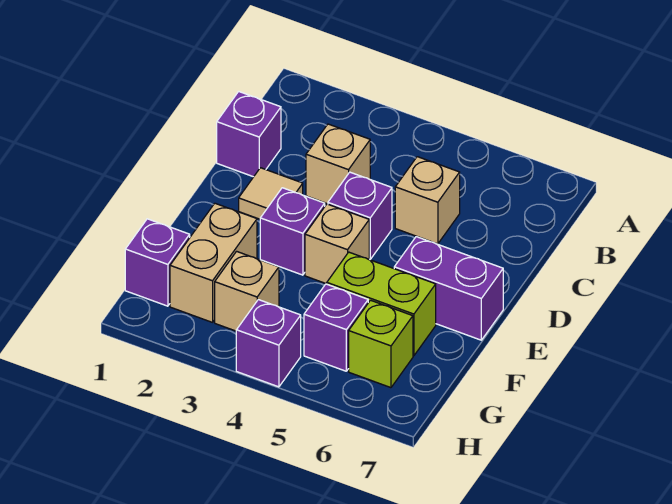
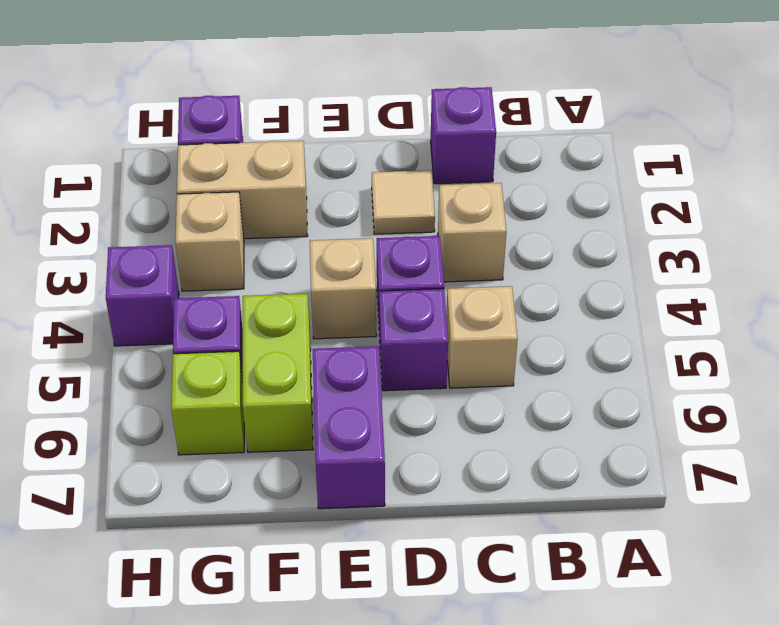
purple 1x1 brick [260,188,325,275] -> purple 1x1 brick moved to [379,289,448,391]

